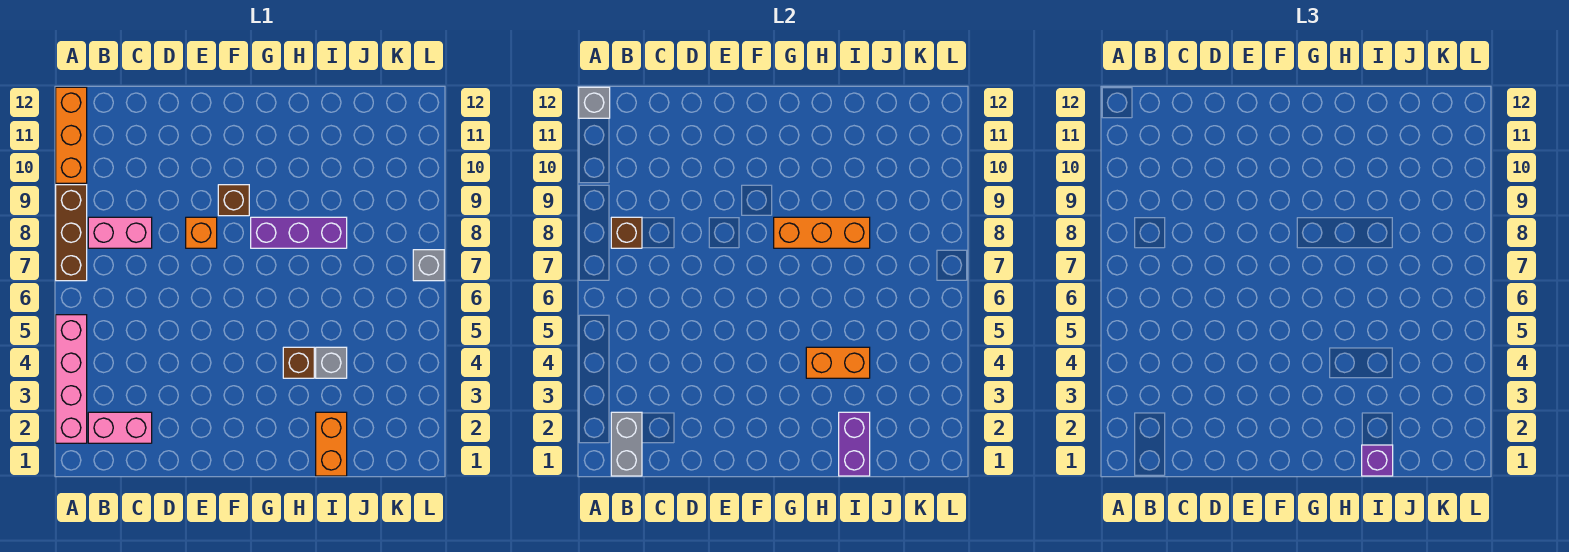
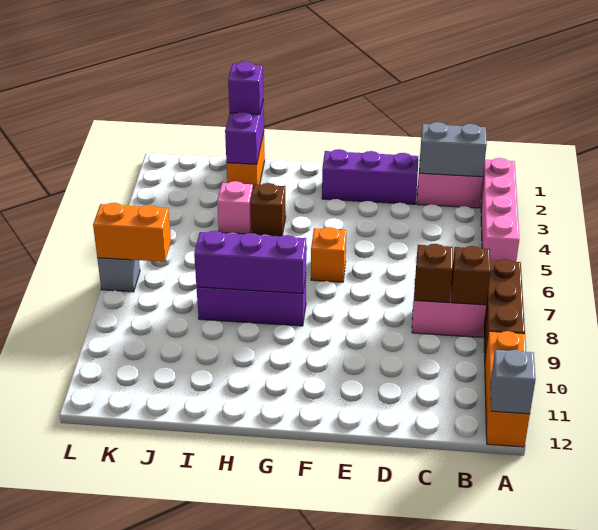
grey 1x2 brick [611,412,642,476] -> grey 1x2 brick turned to [419,122,487,177]
none -> purple 1x3 brick [322,149,418,204]
orange 1x1 brick [186,217,217,248] -> orange 1x1 brick moved to [311,227,346,282]
brown 1x1 brick [218,185,249,216] -> brown 1x1 brick moved to [414,244,453,303]
orange 1x3 brick [774,217,870,248] -> purple 1x3 brick [194,231,306,294]
orange 1x2 brick [806,347,870,378] -> orange 1x2 brick moved to [93,203,171,262]
grey 1x1 brick [316,347,347,378] -> pink 1x1 brick [217,181,253,234]

